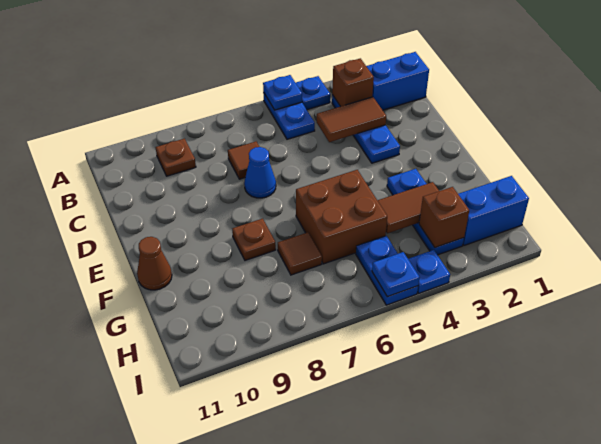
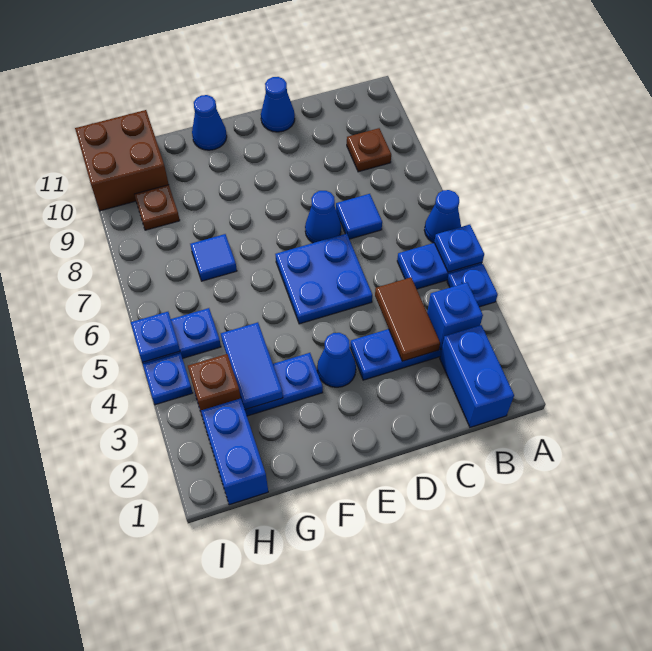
none -> blue 1x1 cone [424,190,461,243]
brown 1x1 brick [332,58,374,106] -> blue 1x1 brick [427,283,483,349]
brown 1x1 tile [228,142,259,179] -> blue 1x1 tile [336,194,382,239]
none -> blue 2x2 plate [275,234,372,324]
none -> blue 1x1 cone [261,77,295,132]
none -> blue 1x1 cone [317,333,356,387]
brown 2x2 brick [296,170,387,264] -> brown 2x2 brick moved to [75,110,169,211]
brown 1x1 plate [232,219,276,260] -> brown 1x1 plate moved to [134,185,180,230]
brown 1x1 cone [137,237,172,290] -> blue 1x1 cone [192,95,227,150]
brown 1x2 tile [378,182,439,233] -> blue 1x2 tile [221,322,283,410]
brown 1x1 tile [278,232,322,275] -> blue 1x1 tile [190,234,237,281]

